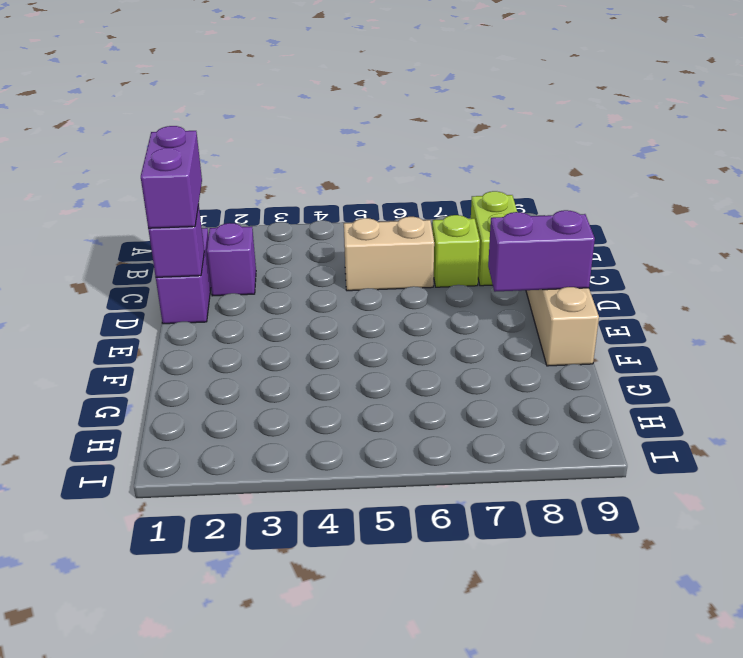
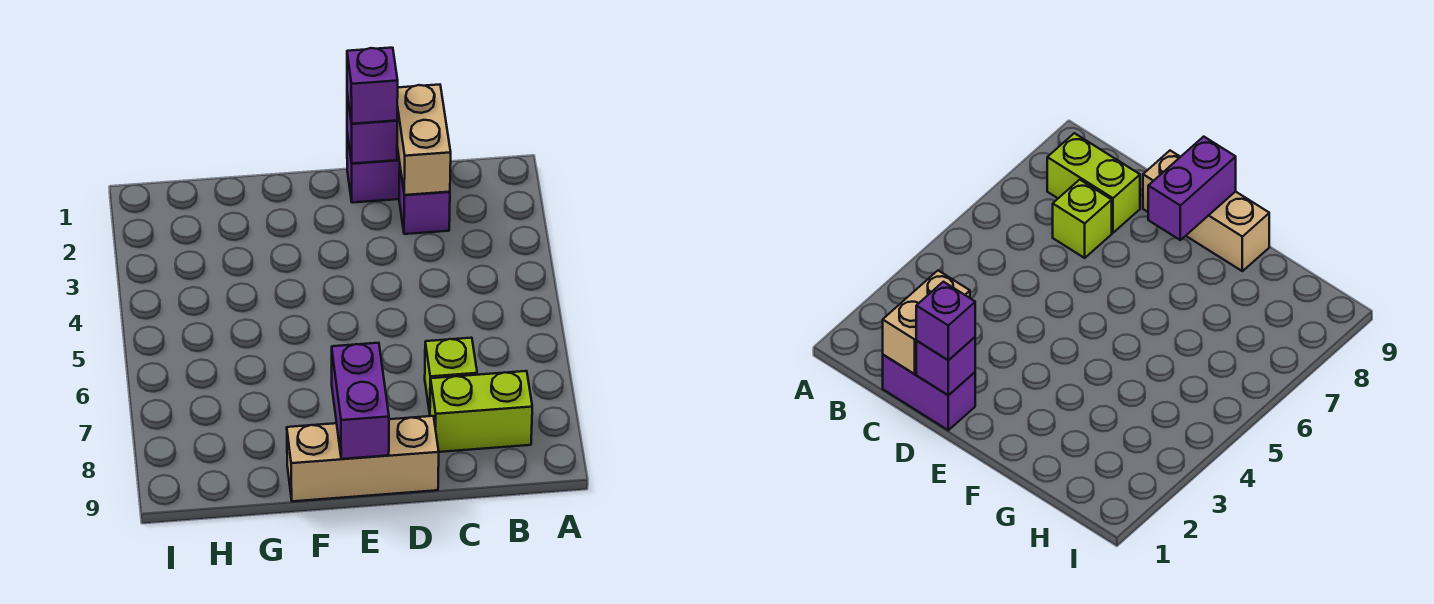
purple 1x2 brick [141,126,202,228] -> purple 1x1 brick [347,48,398,124]
tan 1x2 brick [344,217,434,291] -> tan 1x2 brick moved to [397,85,451,195]

